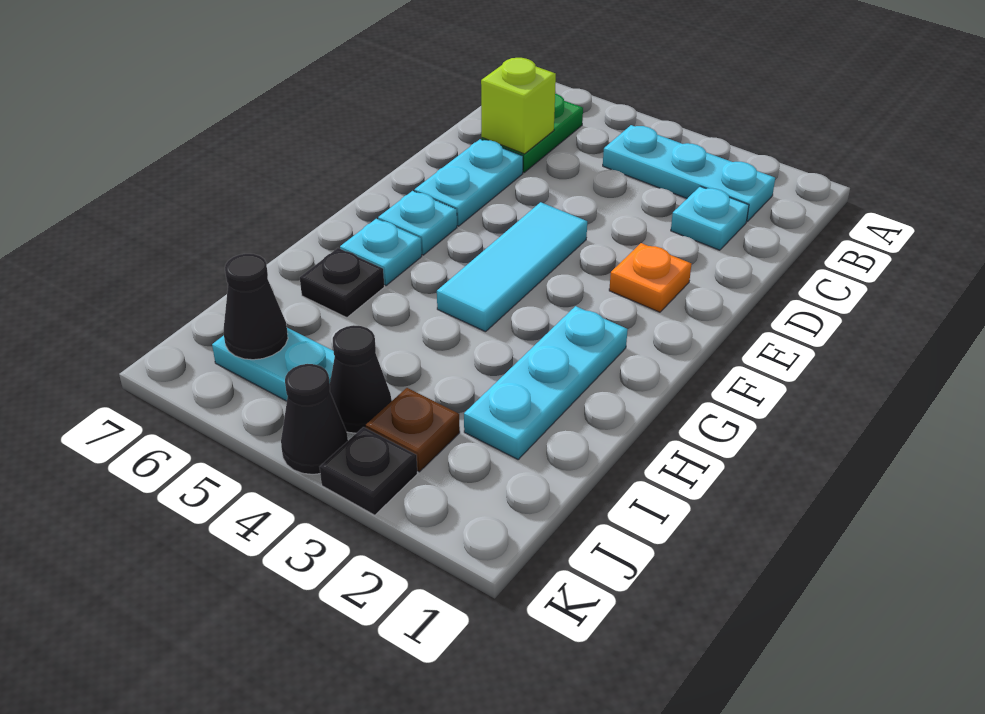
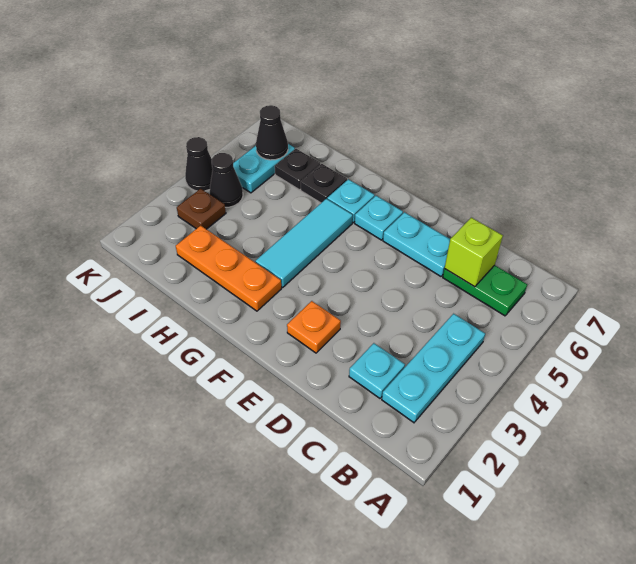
cyan 1x3 tile [437,202,587,332] -> cyan 1x3 tile turned to [255,199,353,287]
cyan 1x3 plate [464,306,628,459] -> orange 1x3 plate [176,226,281,311]
black 1x1 plate [320,427,417,515] -> black 1x1 plate moved to [275,149,320,190]

